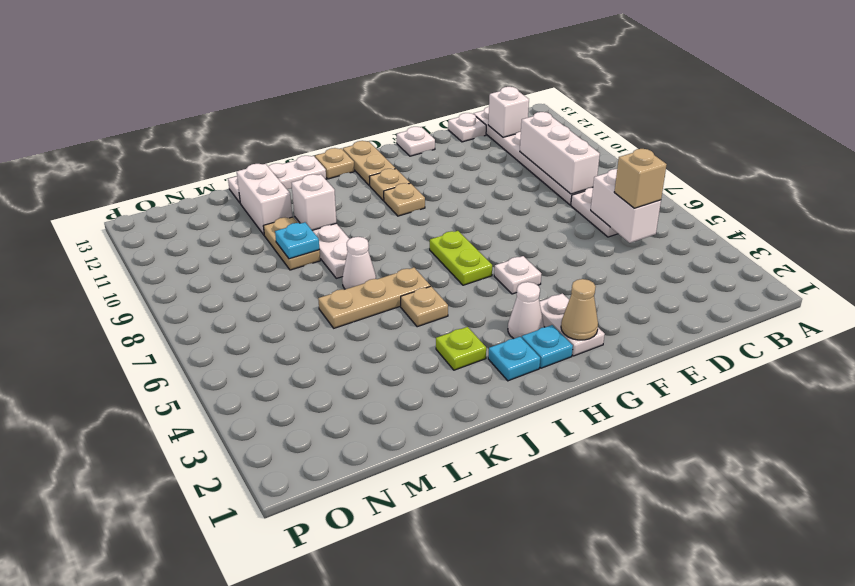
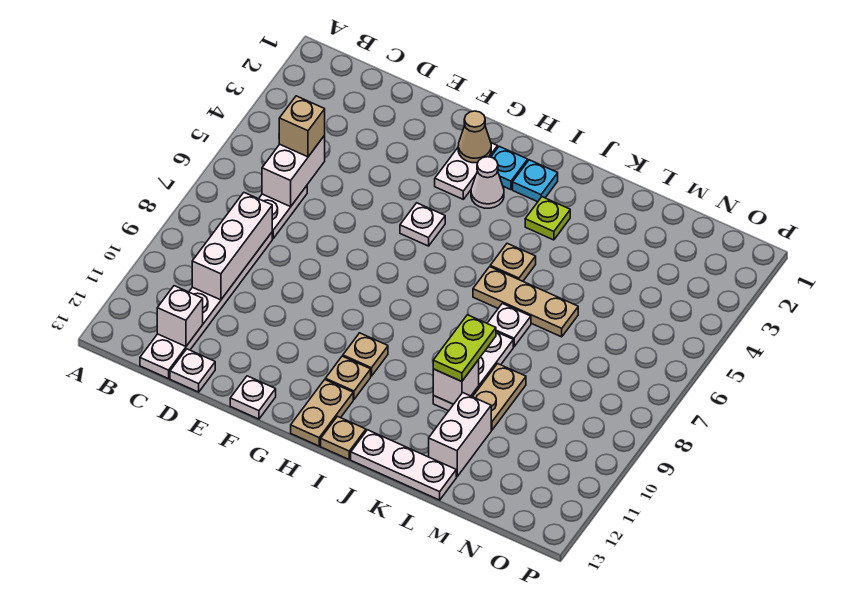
lime 1x2 plate [430,231,492,285] -> lime 1x2 plate moved to [433,315,496,382]
white 1x1 cone [342,237,376,289] -> white 1x1 plate [487,303,531,347]
cyan 1x1 plate [275,222,319,259] -> none

